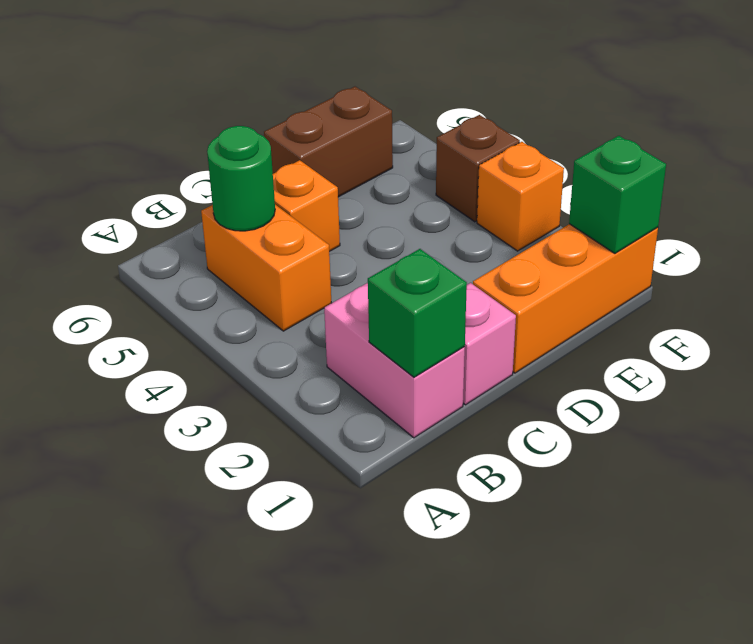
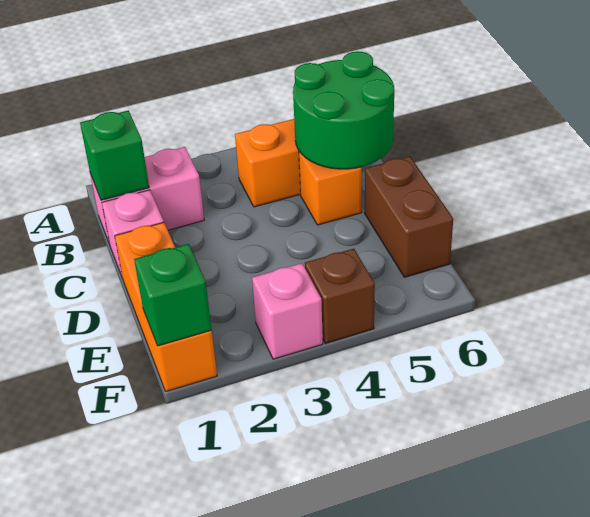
green 1x1 round brick [207,126,275,231] -> green 2x2 round brick [293,51,394,169]
orange 1x1 brick [477,142,564,251] -> pink 1x1 brick [252,263,323,359]

